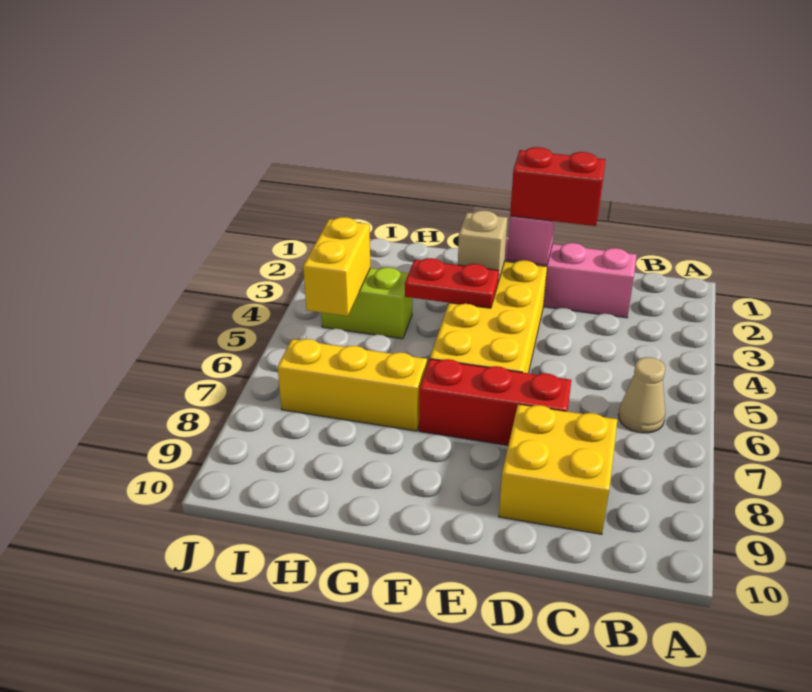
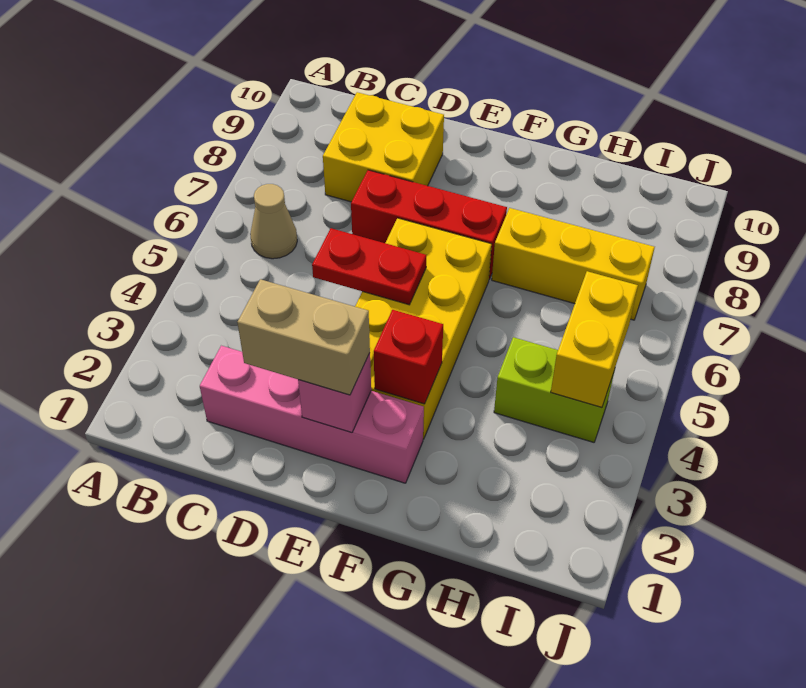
red 1x2 brick [510,147,605,226] -> tan 1x2 brick [237,279,370,395]
tan 1x1 brick [458,210,508,282] -> red 1x1 brick [374,310,443,404]
red 1x2 plate [405,258,499,308] -> red 1x2 plate moved to [312,228,426,305]

